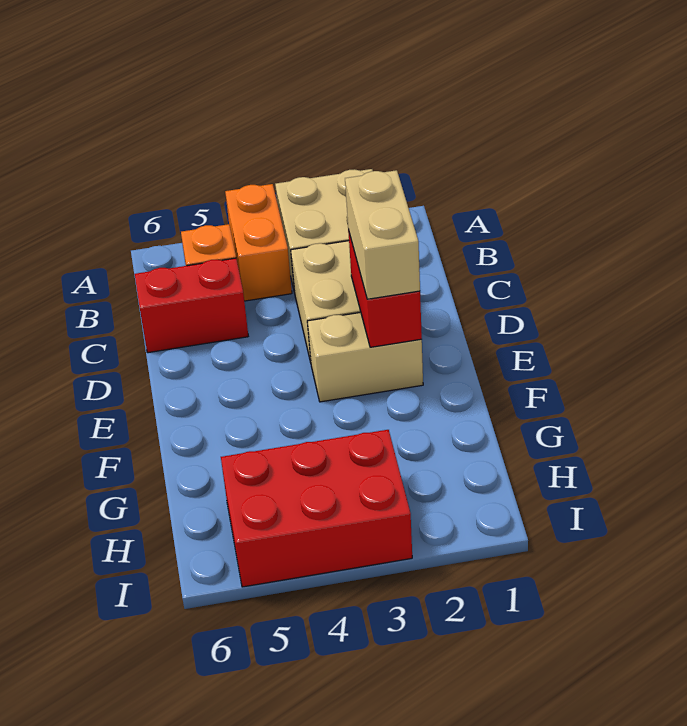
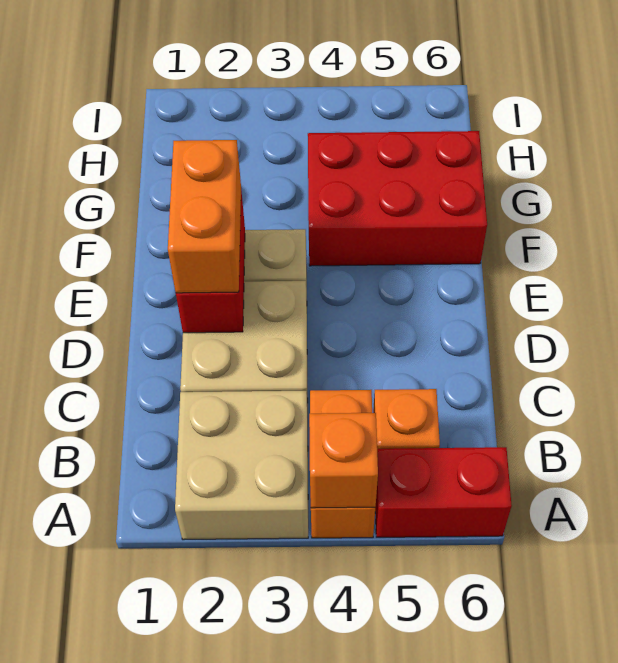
none -> orange 1x1 brick [309,413,378,508]
red 1x2 brick [135,258,248,353] -> red 1x2 brick moved to [375,447,512,537]
tan 1x2 brick [345,170,420,299] -> orange 1x2 brick [168,140,241,293]
red 2x3 brick [221,430,412,587] -> red 2x3 brick moved to [308,131,487,266]

